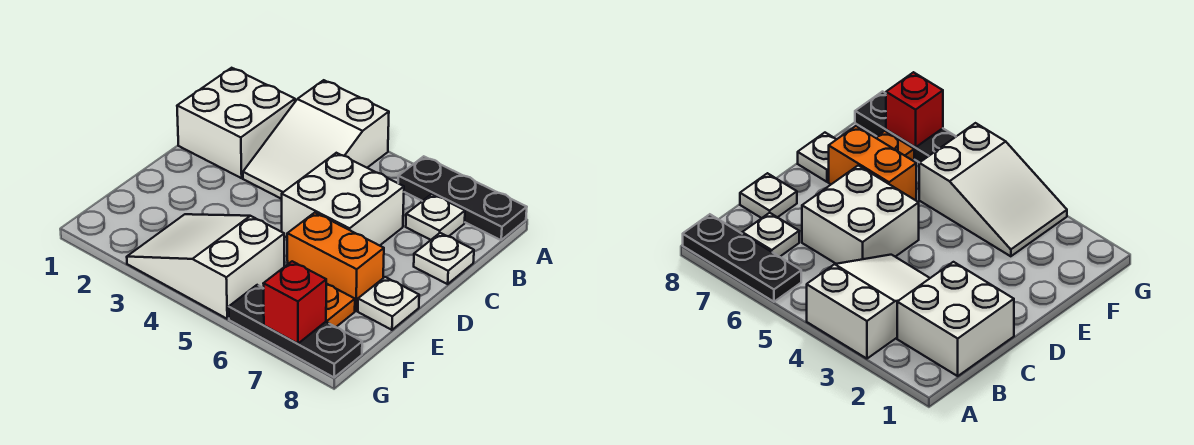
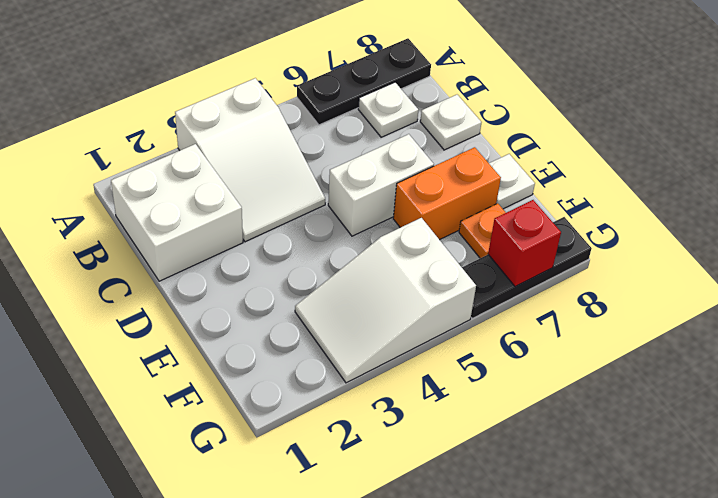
white 2x2 brick [282,153,404,246] -> white 1x2 brick [328,134,434,236]

